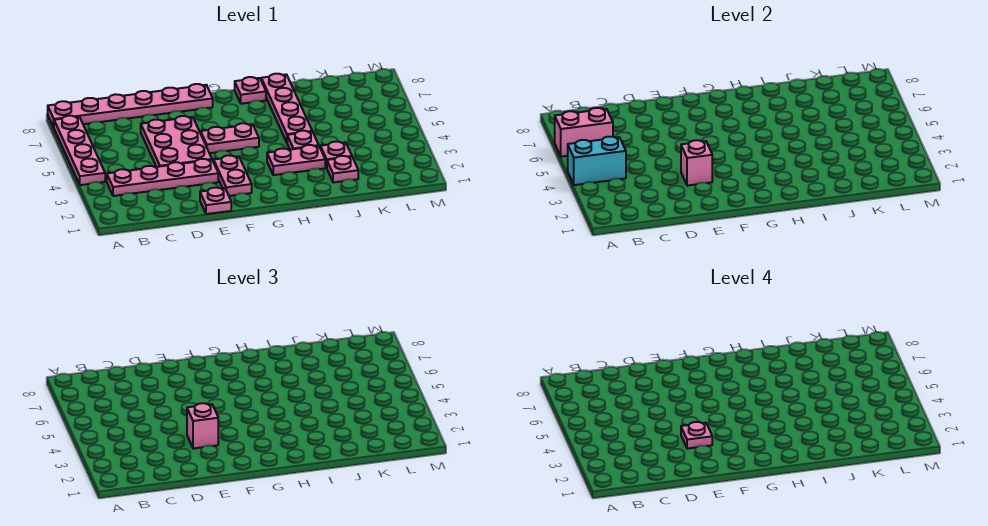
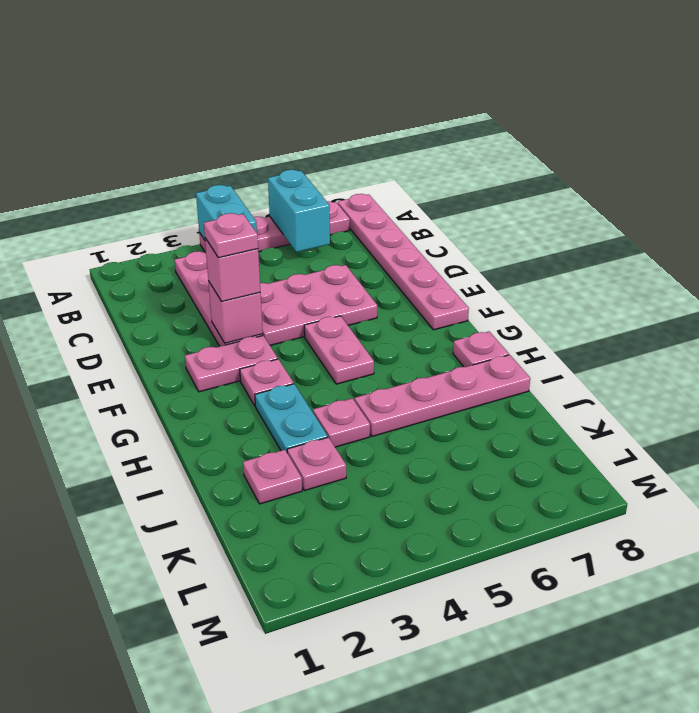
pink 1x2 brick [555,108,613,157] -> cyan 1x2 brick [268,170,330,252]
pink 1x1 plate [200,188,231,214] -> pink 1x1 plate moved to [240,359,294,406]
pink 1x2 plate [267,145,325,175] -> cyan 1x2 plate [255,384,328,452]

